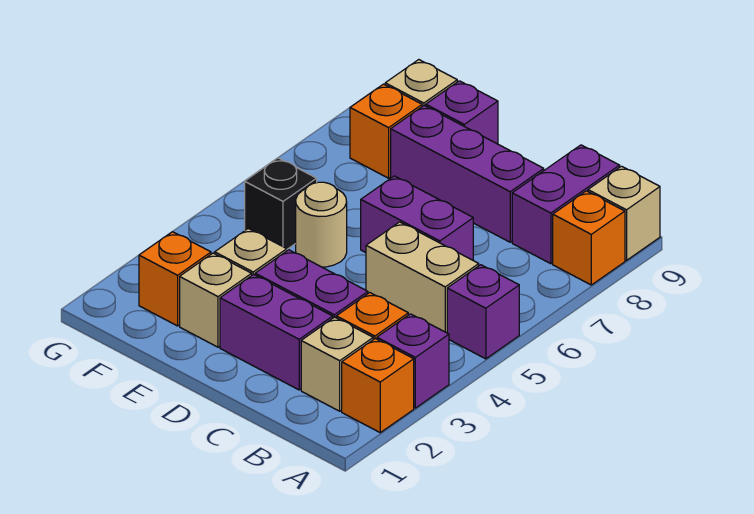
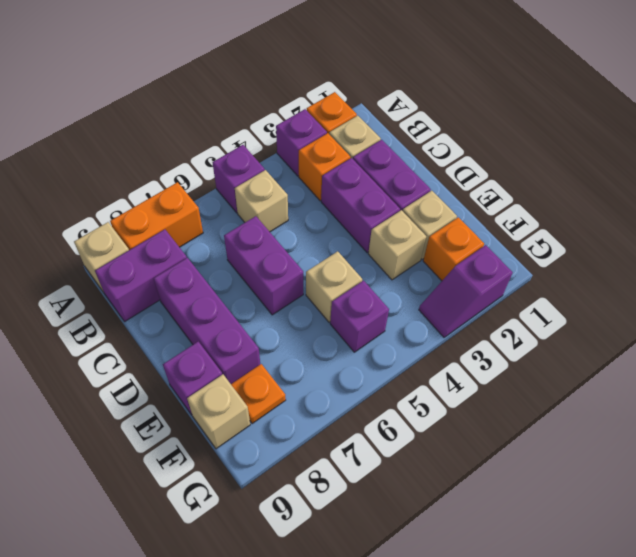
orange 1x1 brick [553,191,625,285] -> orange 1x2 brick [110,182,203,250]
tan 1x2 brick [366,222,479,333] -> tan 1x1 brick [235,170,288,232]
tan 1x1 round brick [296,182,347,267] -> tan 1x1 brick [306,251,362,322]
black 1x1 brick [245,158,317,249] -> purple 1x1 brick [330,281,389,352]
orange 1x1 brick [350,84,422,178] -> orange 1x1 plate [231,364,286,424]
none -> purple 1x2 slope [419,245,513,337]

